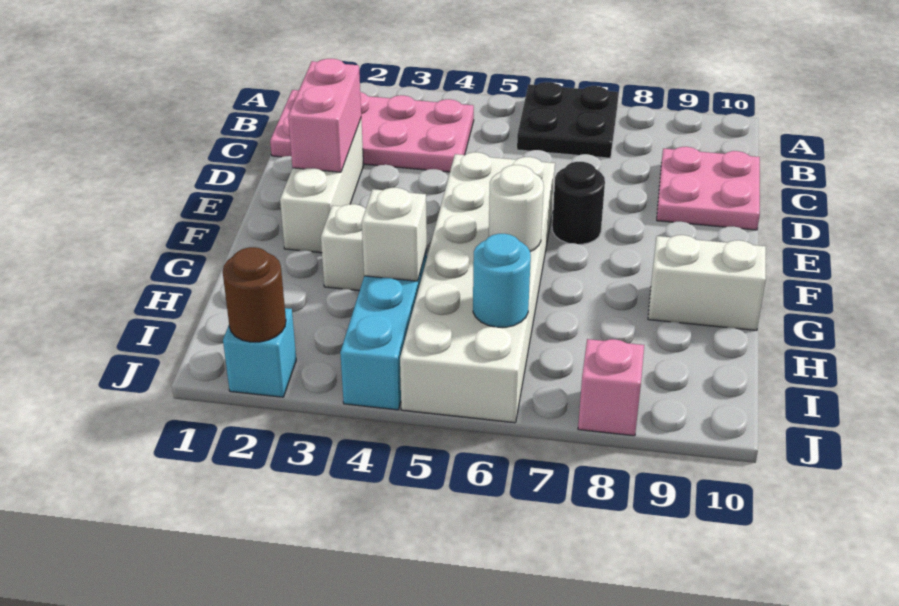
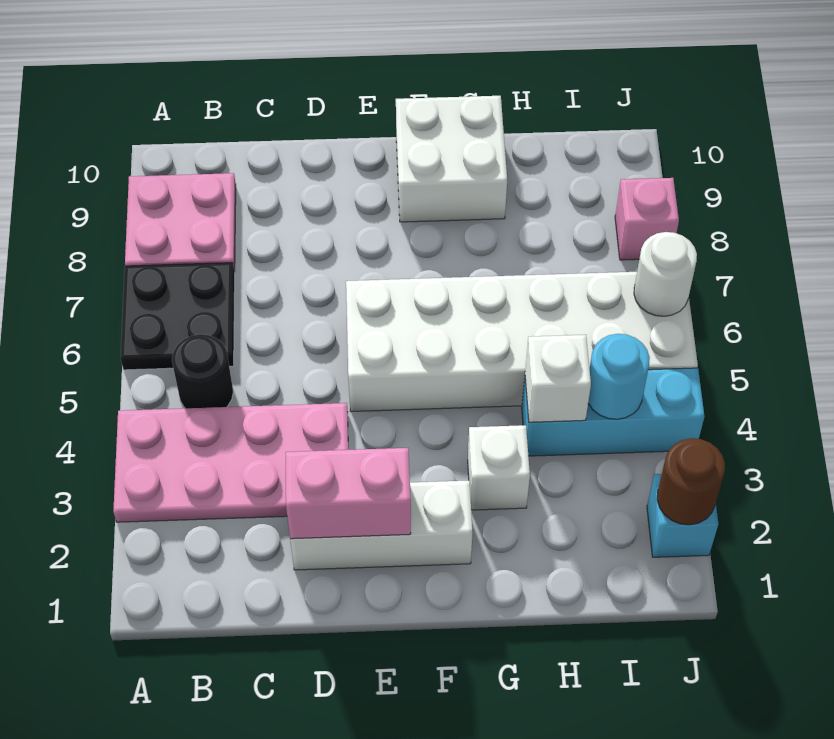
pink 2x4 plate [270,90,474,172] -> pink 2x4 plate turned to [113,403,348,522]
pink 2x2 plate [657,147,760,230] -> pink 2x2 plate moved to [125,173,236,272]
black 1x1 round brick [552,162,605,244] -> black 1x1 round brick moved to [172,334,233,408]
white 1x1 round brick [489,165,544,251] -> white 1x1 round brick moved to [634,232,697,316]
white 1x2 brick [648,235,766,330] -> white 2x2 brick [396,96,507,222]
cyan 1x1 round brick [473,234,531,327] -> cyan 1x1 round brick moved to [588,334,650,419]

